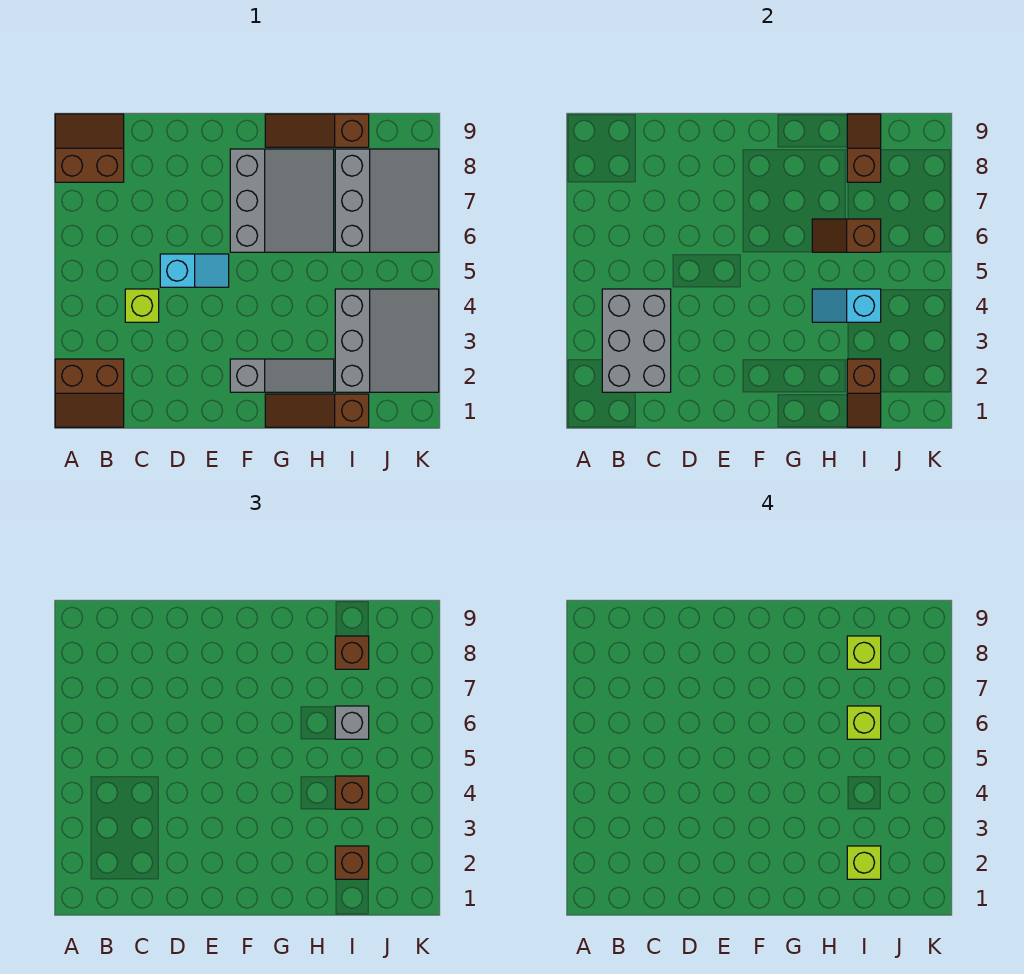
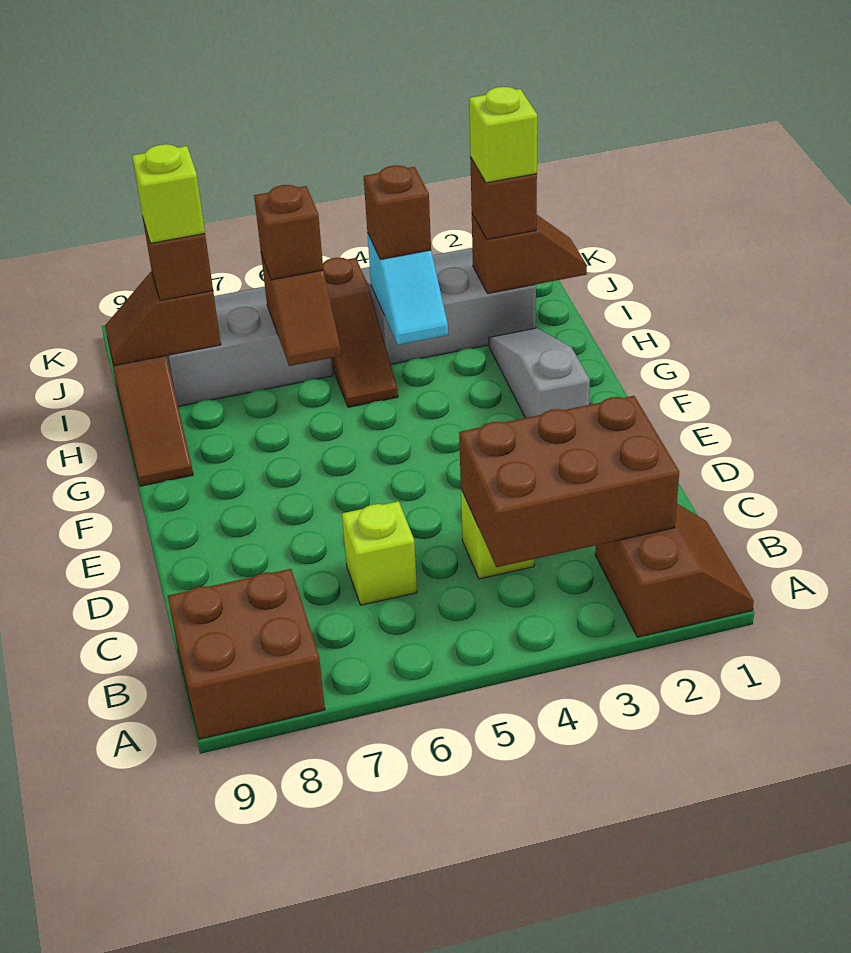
brown 2x2 slope [55,114,124,182] -> brown 2x2 brick [168,569,325,739]
grey 2x3 brick [602,289,671,392] -> brown 2x3 brick [459,396,679,567]
cyan 1x2 slope [160,254,229,287] -> none
grey 3x3 slope [230,149,334,252] -> none
brown 1x3 slope [265,394,369,427] -> brown 1x3 slope moved to [323,258,398,407]
grey 1x1 brick [335,706,369,739] -> brown 1x1 brick [254,185,323,280]
lime 1x1 brick [847,706,881,739] -> lime 1x1 brick moved to [342,501,417,605]

